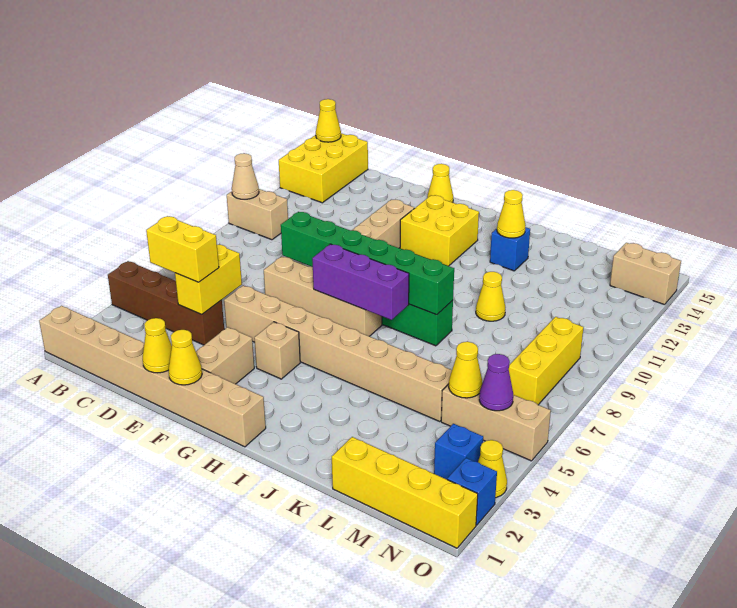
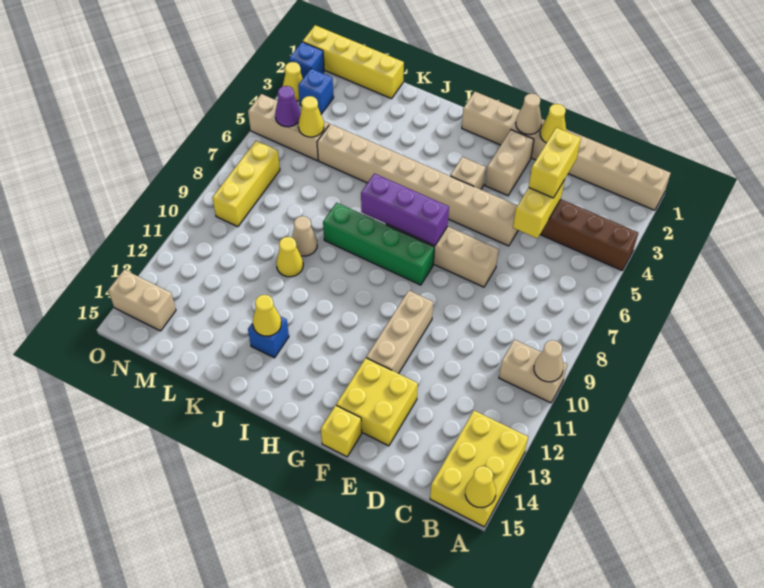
yellow 1x2 brick [146,216,219,282] -> yellow 1x2 brick turned to [529,127,581,198]
green 1x6 brick [281,212,454,315] -> none
yellow 1x1 cone [168,330,202,385] -> tan 1x1 cone [516,93,542,134]
yellow 1x1 cone [427,164,453,203] -> yellow 1x1 brick [321,405,362,457]
yellow 2x2 brick [400,195,479,266] -> yellow 2x2 brick moved to [336,358,418,446]
none -> tan 1x1 cone [292,216,317,256]

